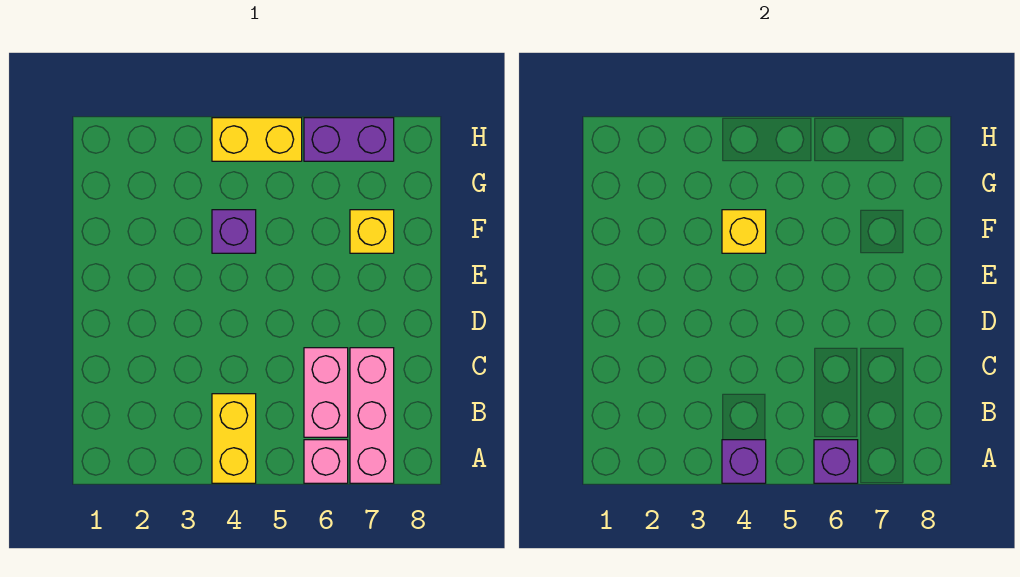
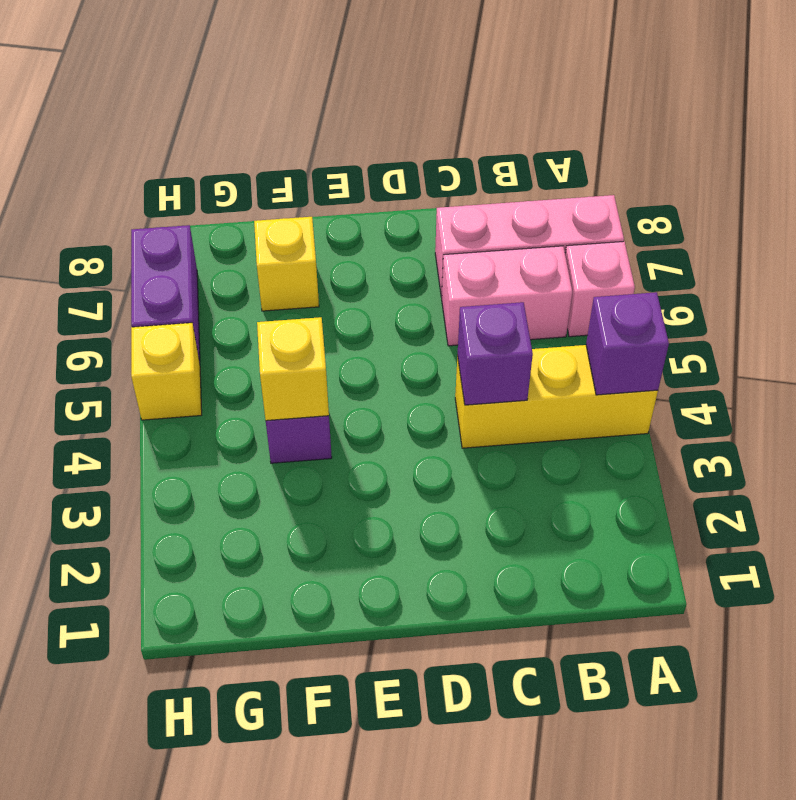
yellow 1x2 brick [212,394,256,483] -> yellow 1x3 brick [455,345,658,448]
purple 1x1 brick [814,440,858,483] -> purple 1x1 brick moved to [458,302,533,405]
yellow 1x2 brick [212,118,302,161] -> yellow 1x1 brick [131,323,202,420]

